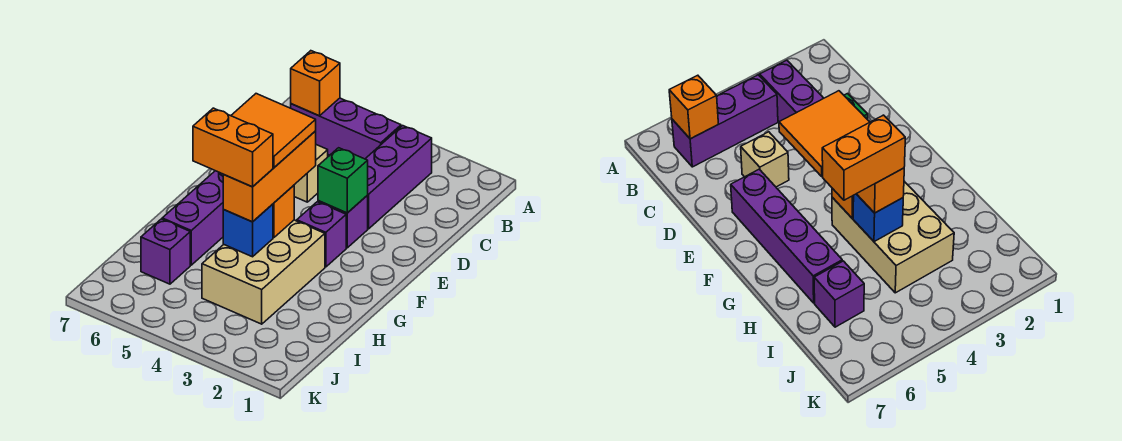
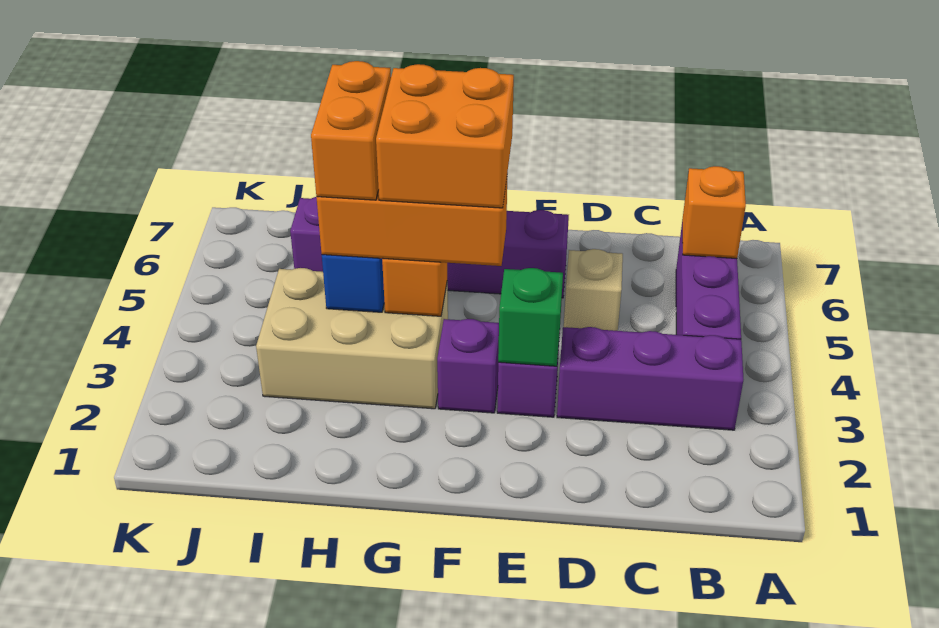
orange 2x2 tile [231,94,316,168] -> orange 2x2 brick [376,64,514,208]

